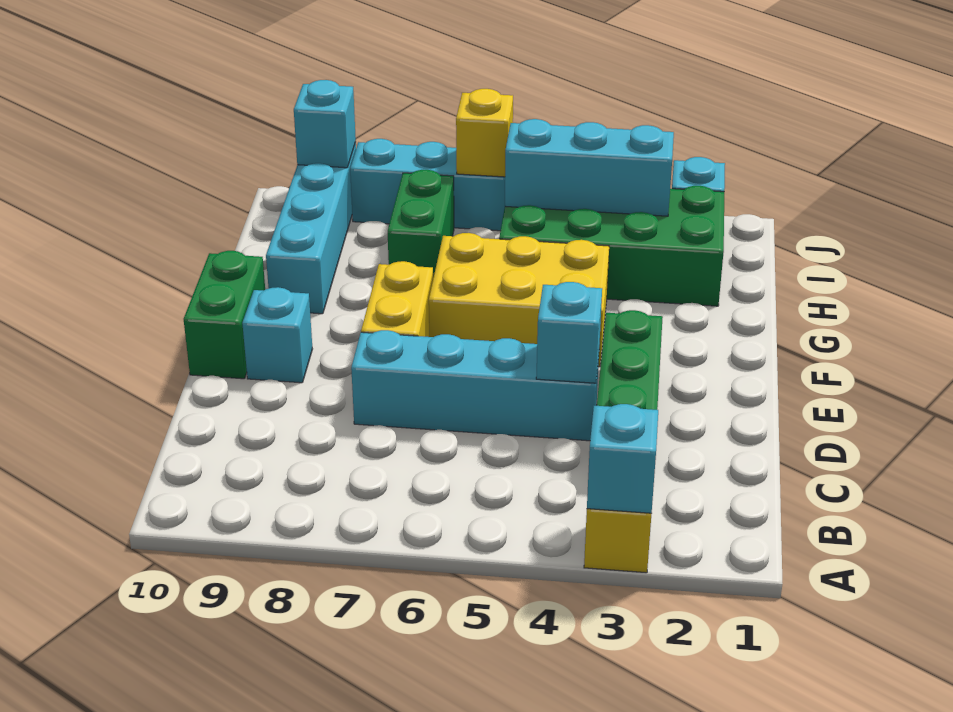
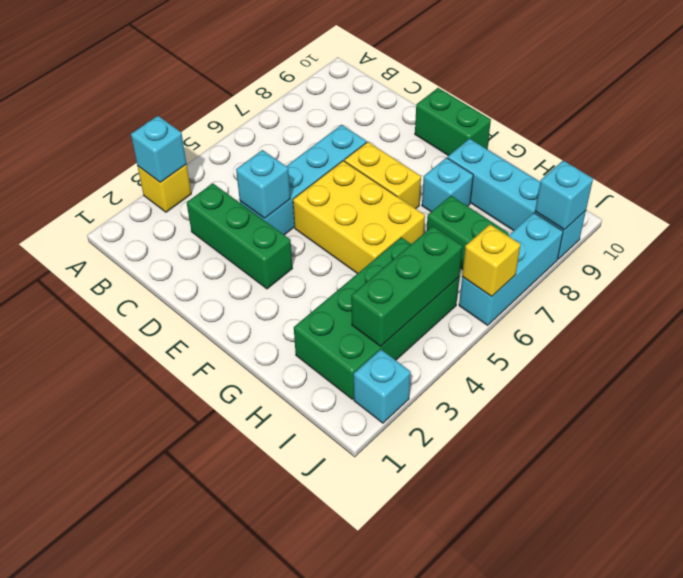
cyan 1x1 brick [242,287,312,383] -> cyan 1x1 brick moved to [422,158,473,212]
yellow 2x3 brick [429,233,609,367] -> yellow 2x3 brick turned to [293,161,425,274]
cyan 1x3 brick [505,119,674,216] -> green 1x3 brick [351,226,463,346]

